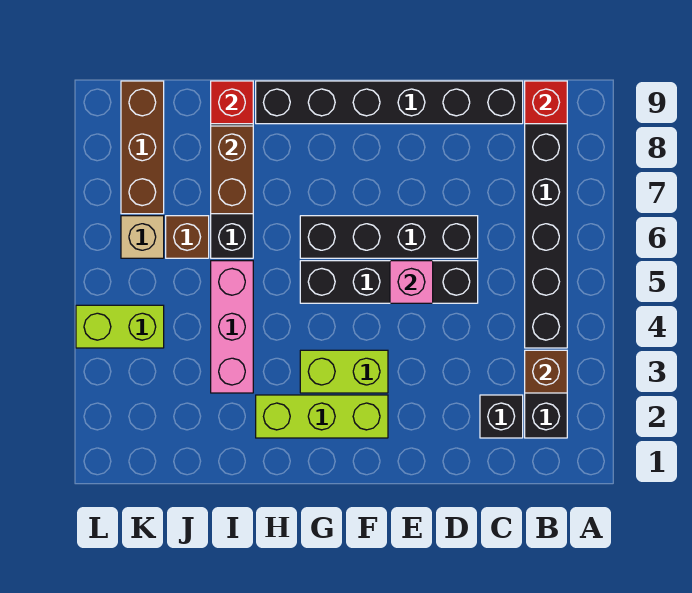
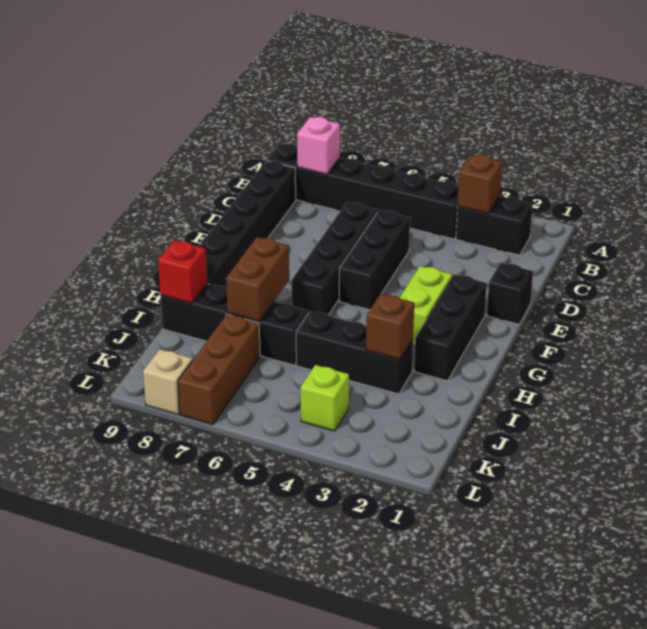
red 1x1 brick [525,81,567,124] -> none
black 1x1 brick [480,395,523,438] -> black 1x1 brick moved to [487,263,533,324]
black 1x4 brick [300,261,478,303] -> black 1x3 brick [339,210,410,310]
pink 1x1 brick [390,261,433,303] -> pink 1x1 brick moved to [297,117,340,174]
lime 1x3 brick [256,395,388,438] -> black 1x3 brick [414,275,487,381]
pink 1x3 brick [211,261,253,393] -> black 1x3 brick [296,311,413,394]
brown 1x2 brick [211,126,253,214] -> brown 1x2 brick turned to [226,237,289,321]
brown 1x1 brick [166,216,209,258] -> brown 1x1 brick moved to [366,294,414,359]
lime 1x2 brick [76,305,164,348] -> lime 1x1 brick [301,365,349,431]
tan 1x1 brick [121,216,164,258] -> tan 1x1 brick moved to [143,349,192,415]
brown 1x3 brick [121,81,164,214] -> brown 1x3 brick turned to [178,314,260,425]

